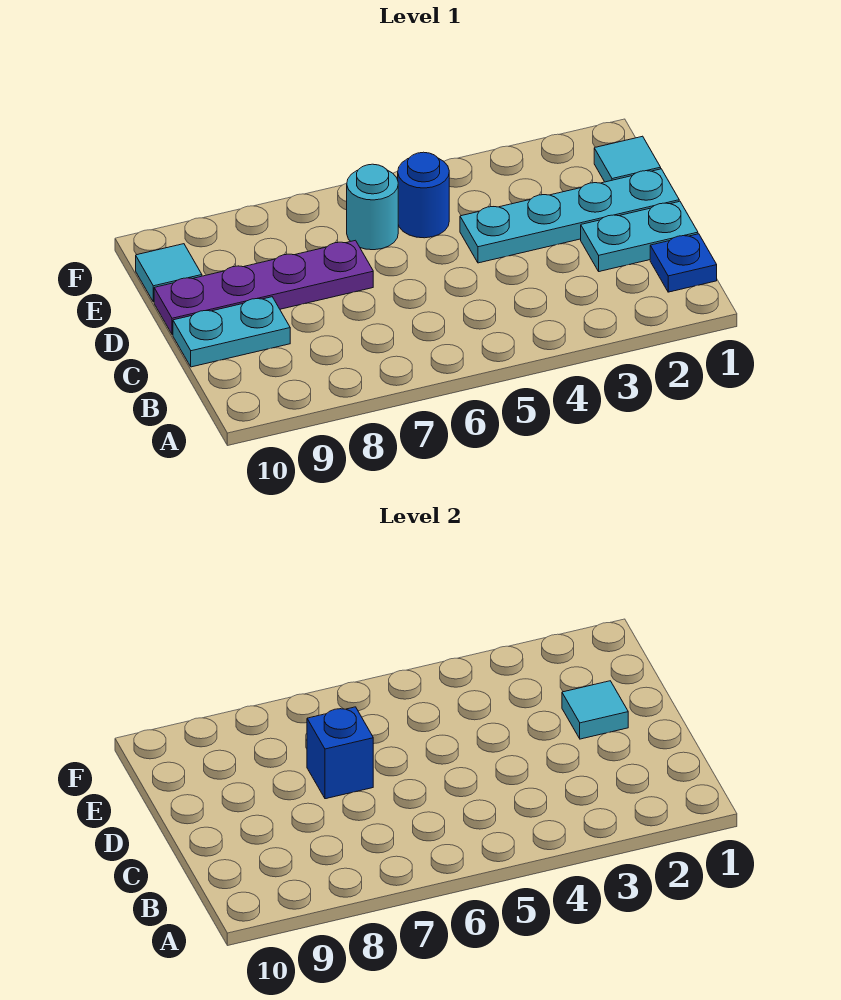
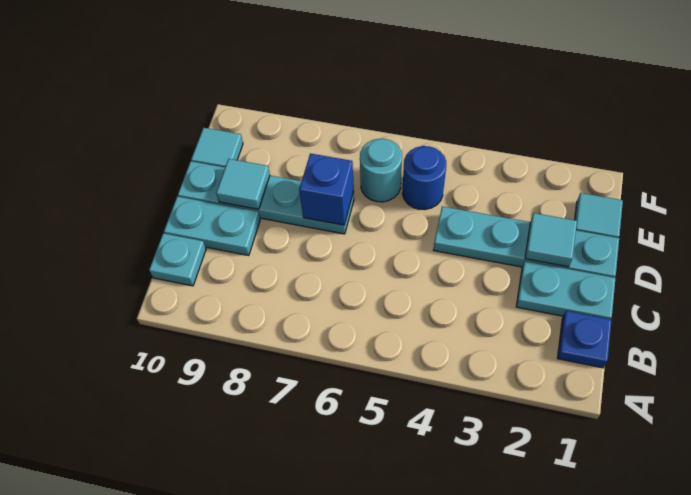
none -> cyan 1x1 plate [149,233,206,286]
purple 1x4 plate [154,240,373,335] -> cyan 1x4 plate [178,161,354,234]
none -> cyan 1x1 tile [216,159,270,209]

